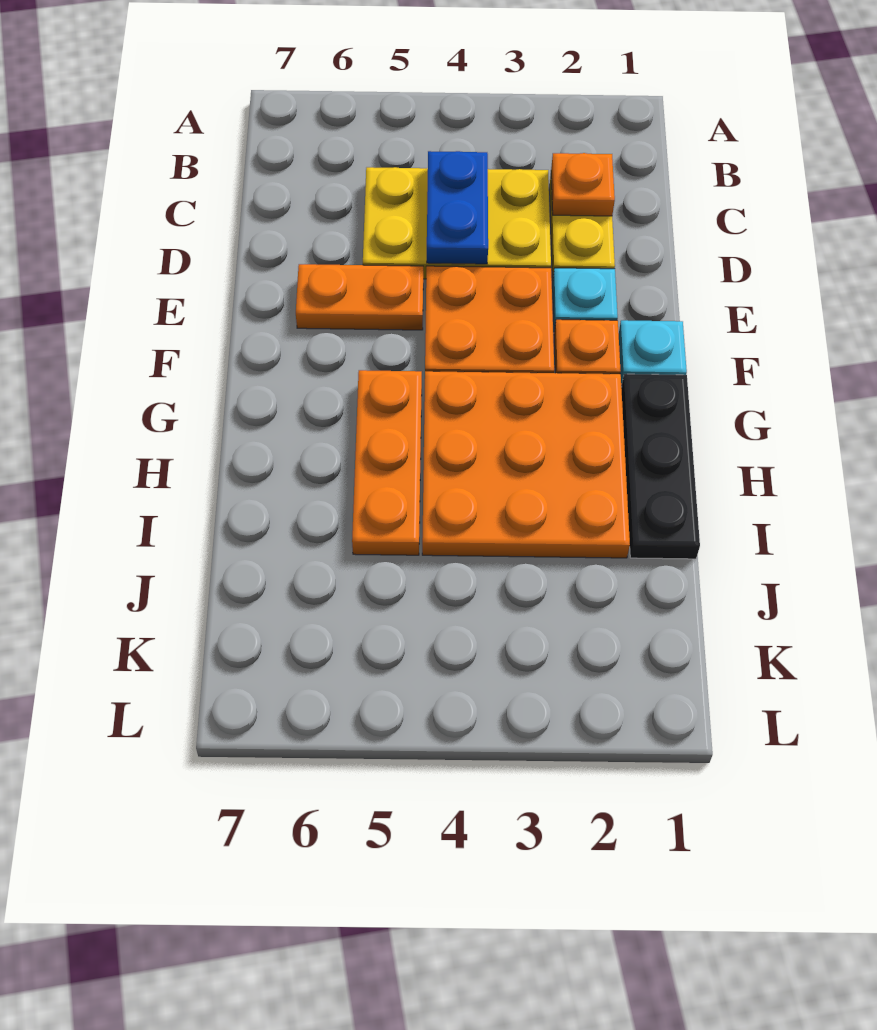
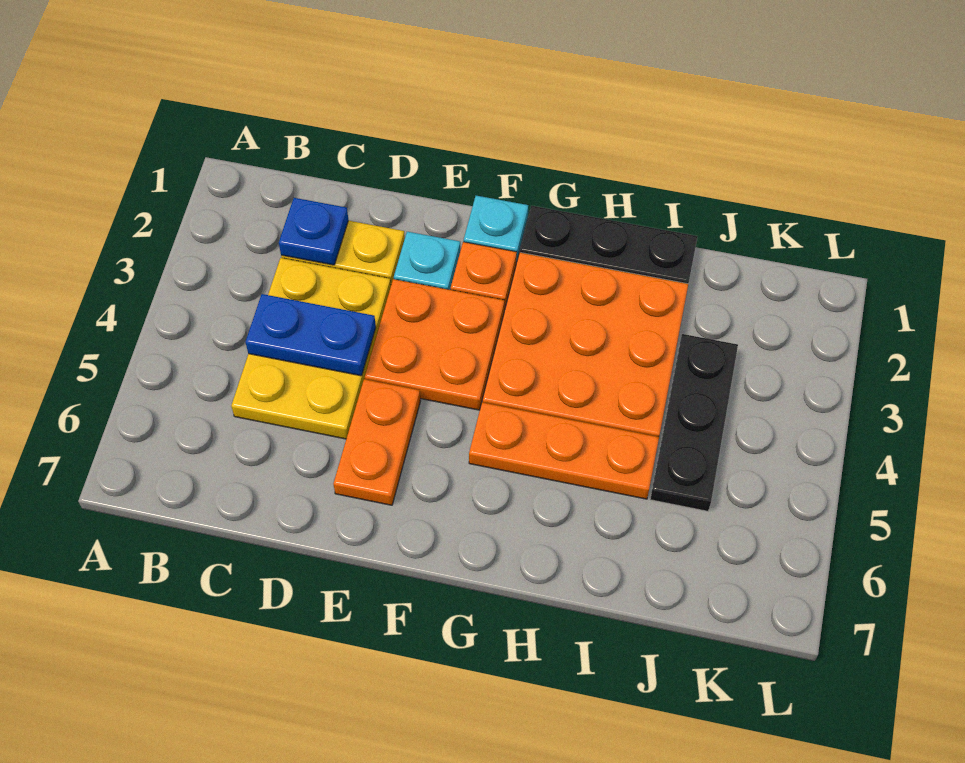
orange 1x1 plate [551,153,615,216] -> blue 1x1 plate [279,198,349,265]
none -> black 1x3 plate [650,334,738,511]

